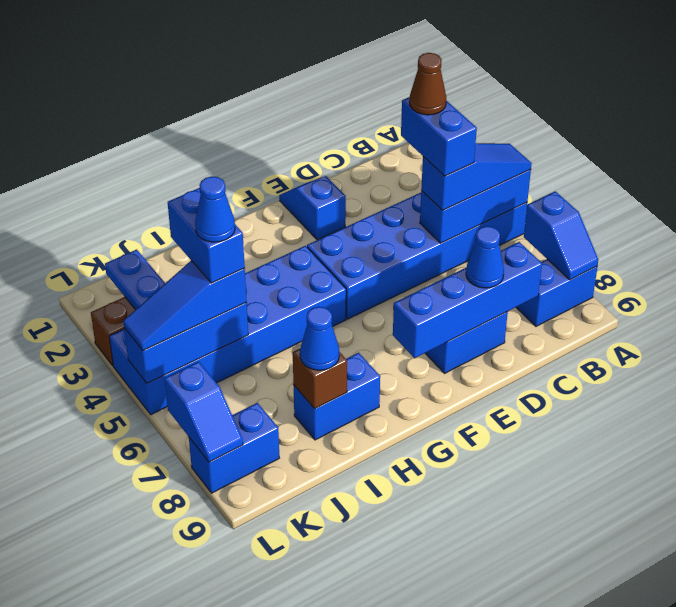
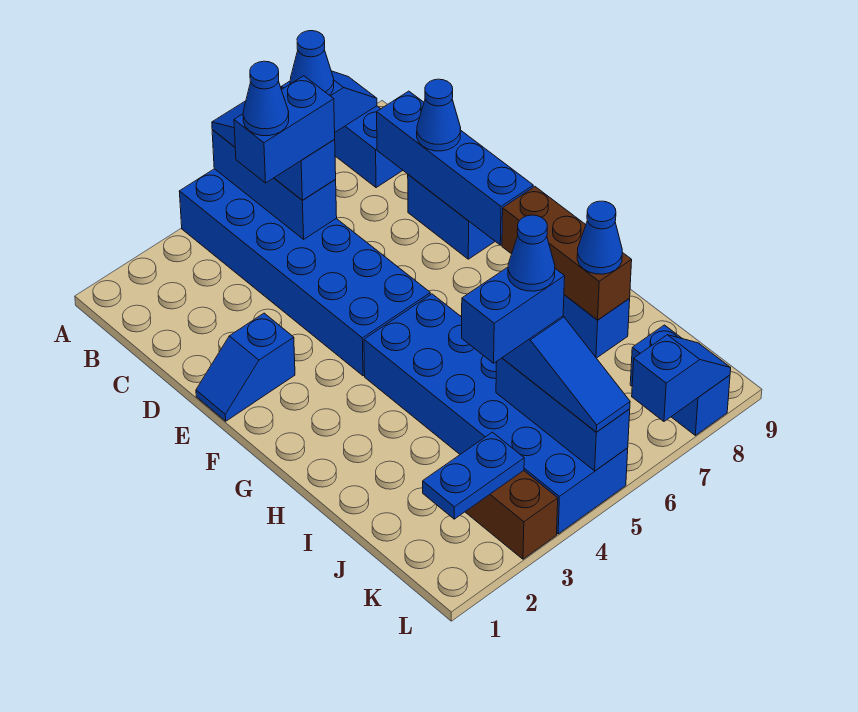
none -> blue 1x1 cone [290,31,334,95]
brown 1x1 cone [409,53,446,115] -> blue 1x1 cone [243,61,289,136]
brown 1x1 brick [293,349,347,409] -> brown 1x3 brick [502,187,632,320]

